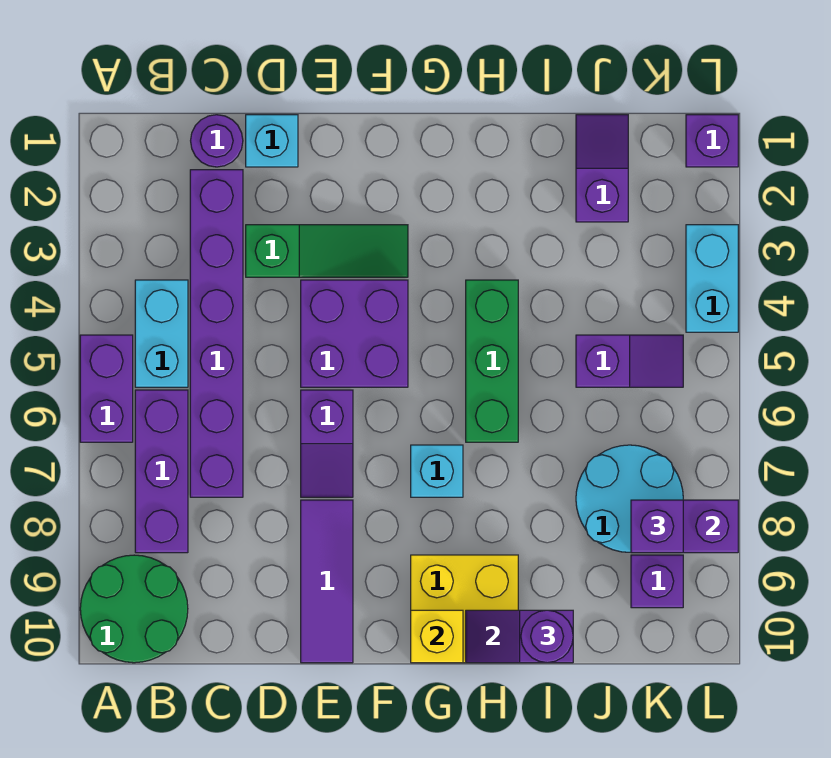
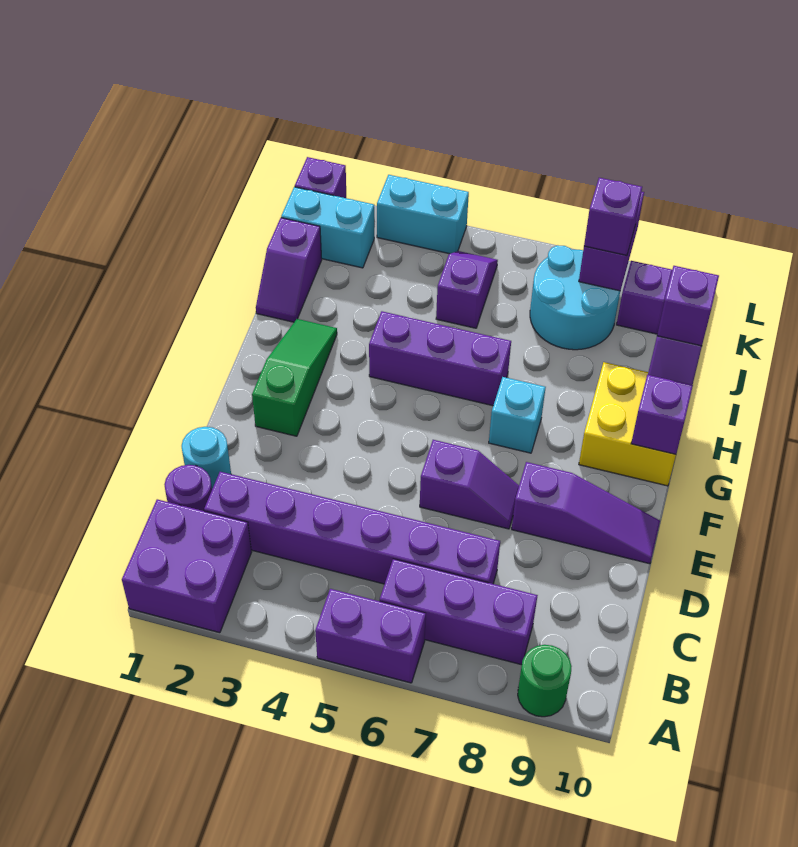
green 2x2 round brick [80,555,188,663] -> green 1x1 round brick [518,645,572,717]
cyan 1x2 brick [135,280,188,387] -> cyan 1x2 brick moved to [281,187,374,268]
cyan 1x1 brick [246,115,298,167] -> cyan 1x1 round brick [182,427,231,489]
green 1x3 slope [246,225,408,277] -> green 1x3 slope moved to [252,319,337,436]
purple 2x2 brick [301,280,408,387] -> purple 2x2 brick moved to [122,499,252,633]
purple 1x3 tile [301,500,353,663] -> purple 1x3 slope [512,462,660,564]
yellow 1x1 brick [411,610,463,663] -> purple 1x1 brick [631,375,693,454]
green 1x3 brick [466,280,518,442] -> purple 1x3 brick [369,311,511,406]
purple 1x1 round brick [521,610,573,663] -> purple 1x1 brick [657,266,719,346]
purple 1x2 slope [576,115,628,222] -> purple 1x2 slope turned to [256,218,322,322]

